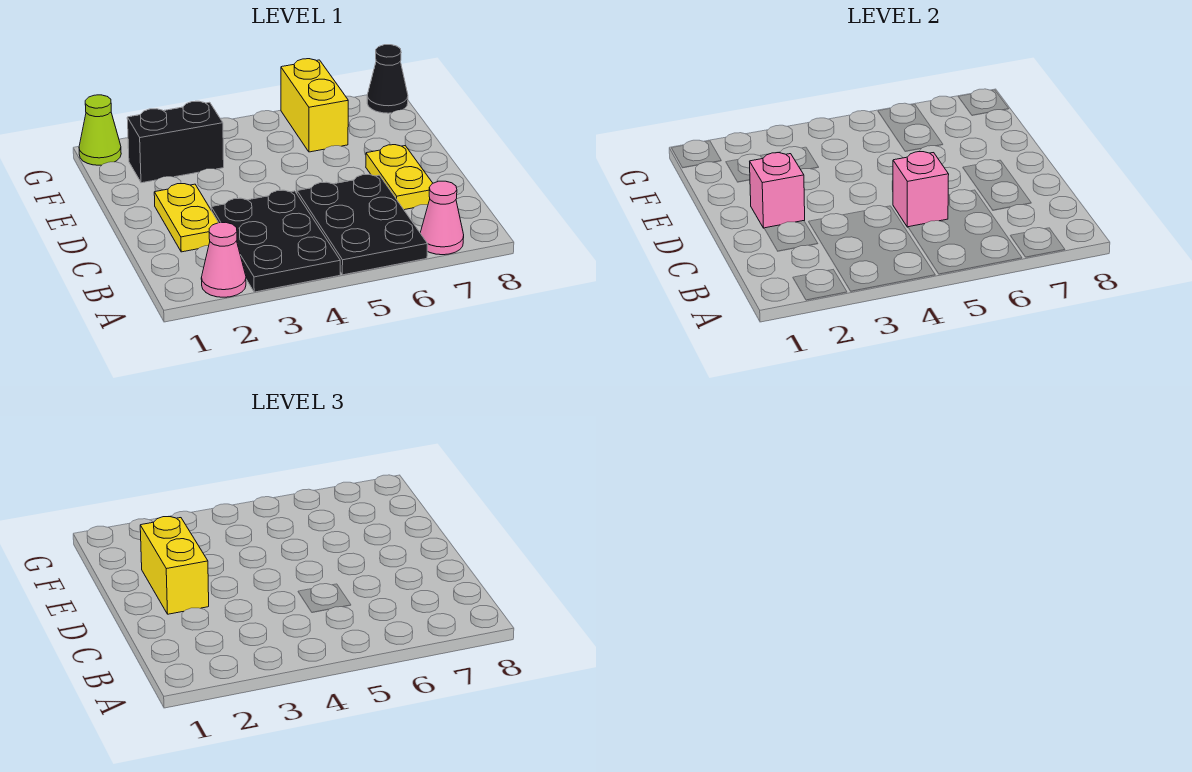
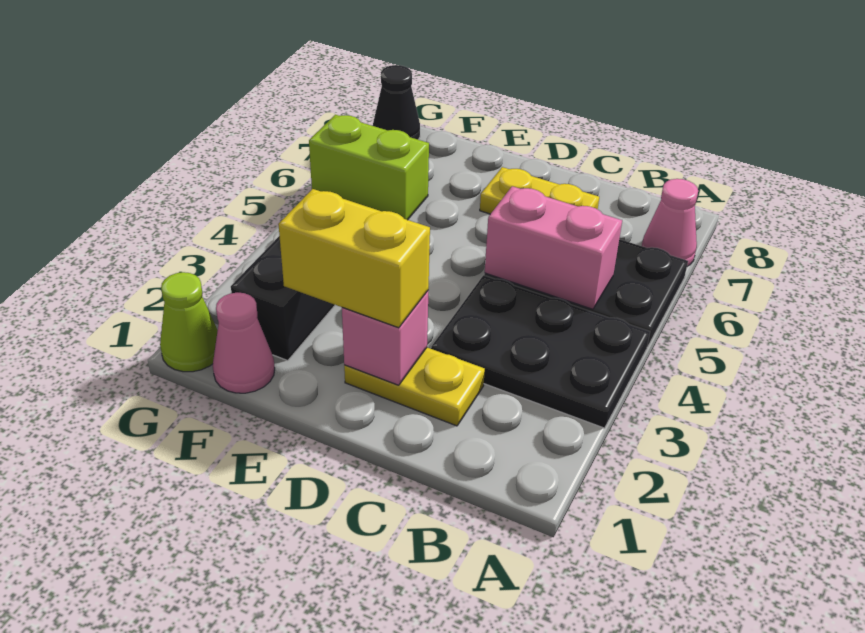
pink 1x1 cone [201,222,246,297] -> pink 1x1 cone moved to [213,293,275,393]
pink 1x1 brick [893,152,949,227] -> pink 1x2 brick [485,186,622,309]
yellow 1x2 brick [281,59,348,152] -> lime 1x2 brick [309,115,429,220]

